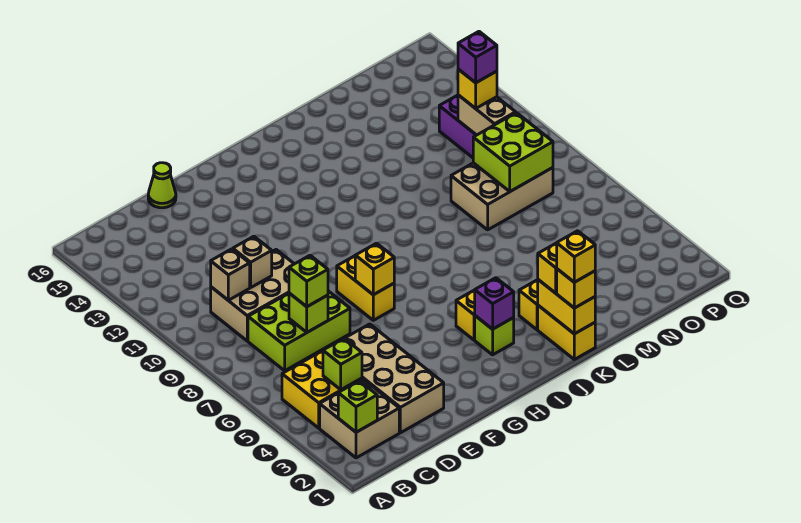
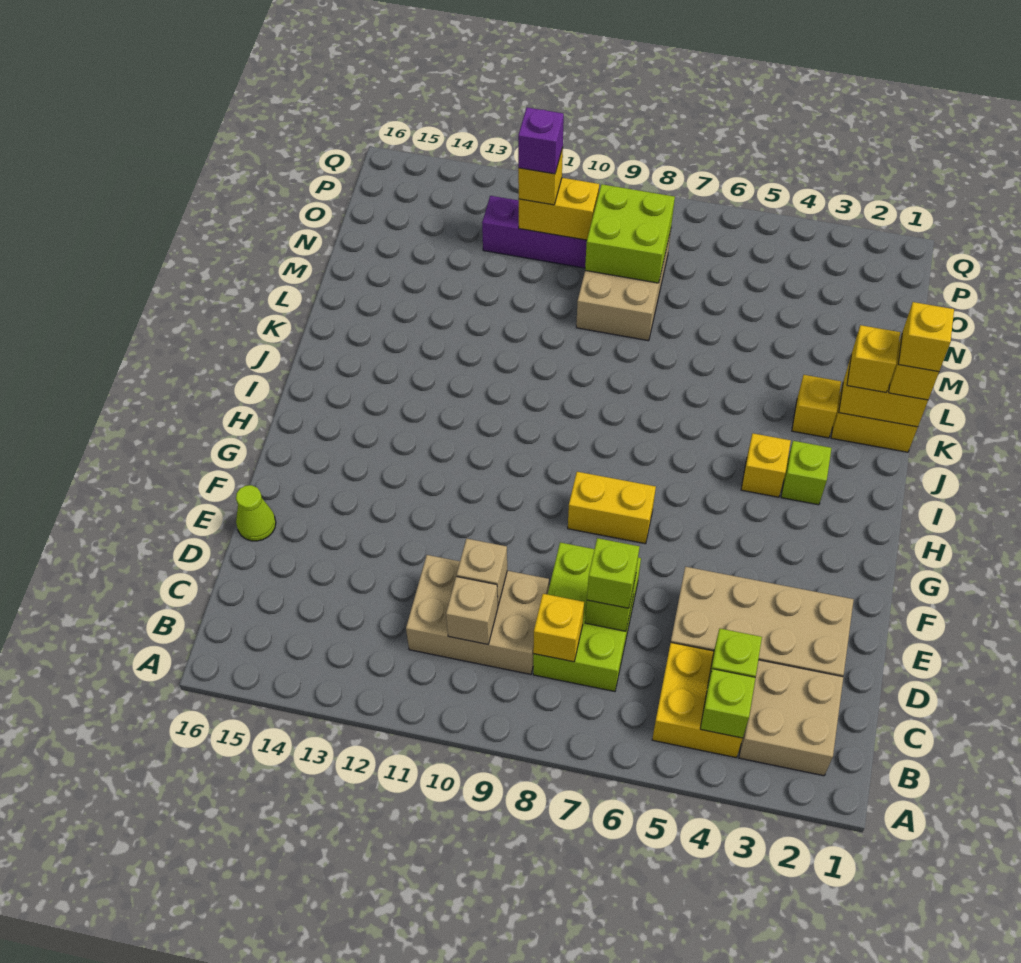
lime 1x1 brick [338,381,377,432] -> lime 1x1 brick moved to [700,669,755,738]
tan 2x3 brick [211,250,294,341] -> tan 2x3 brick turned to [406,555,549,674]
yellow 1x1 brick [355,243,394,295] -> yellow 1x1 brick moved to [533,594,584,662]
purple 1x1 brick [475,278,514,329] -> none
tan 1x2 brick [458,95,516,135] -> yellow 1x2 brick [519,178,599,240]

